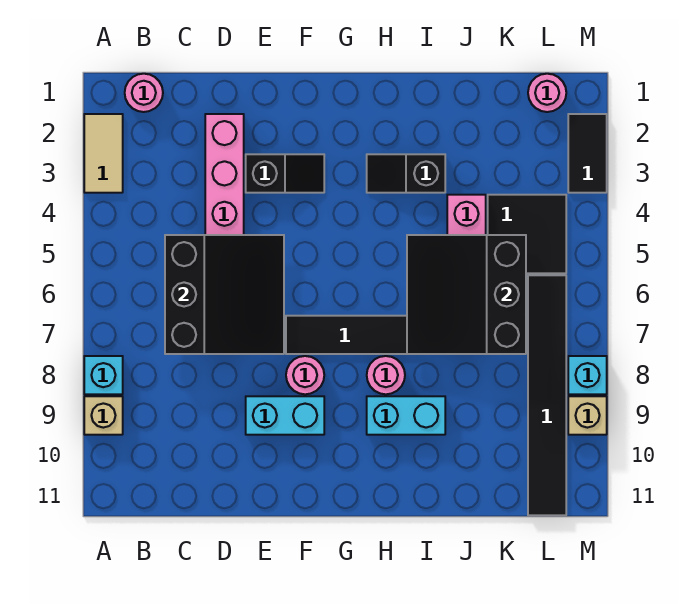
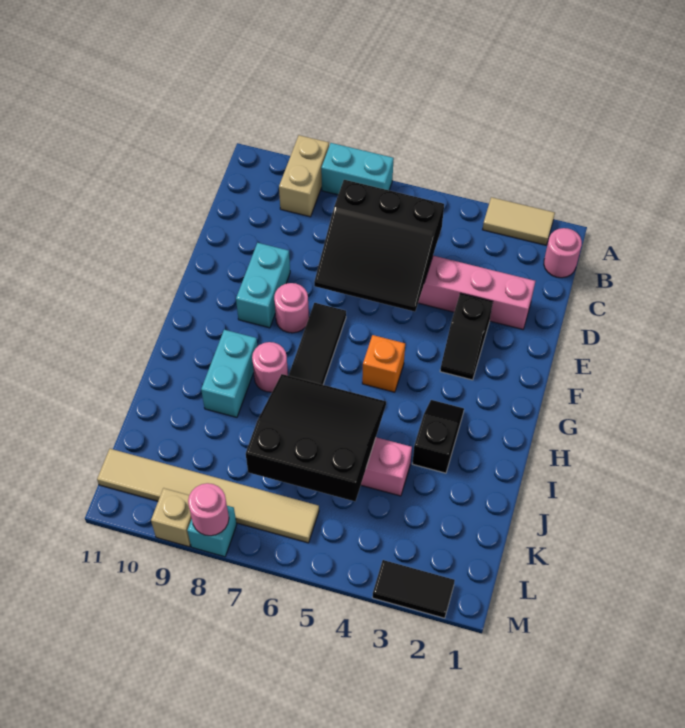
cyan 1x1 brick [84,356,123,394] -> cyan 1x2 brick [321,143,394,195]
tan 1x1 brick [84,396,123,435] -> tan 1x2 brick [279,135,329,217]
none -> orange 1x1 brick [362,335,405,392]
black 2x2 tile [488,195,566,273] -> none
pink 1x1 round brick [528,74,566,112] -> pink 1x1 round brick moved to [188,483,229,536]
black 1x6 tile [528,275,566,515] -> tan 1x6 tile [97,449,319,543]

